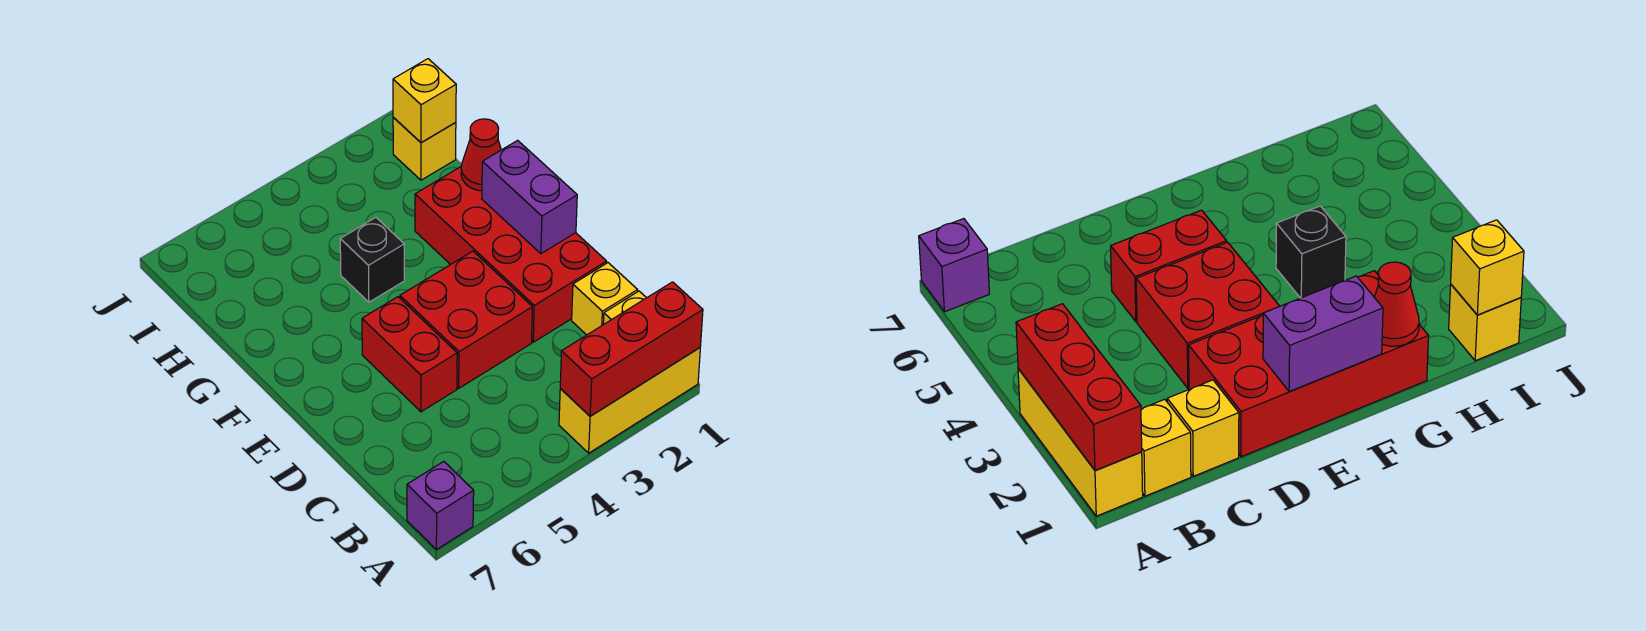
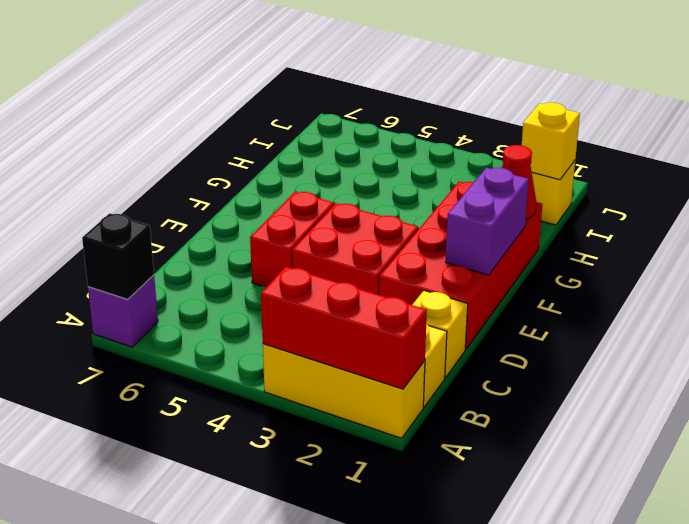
black 1x1 brick [340,218,404,302] -> black 1x1 brick moved to [82,213,154,299]

